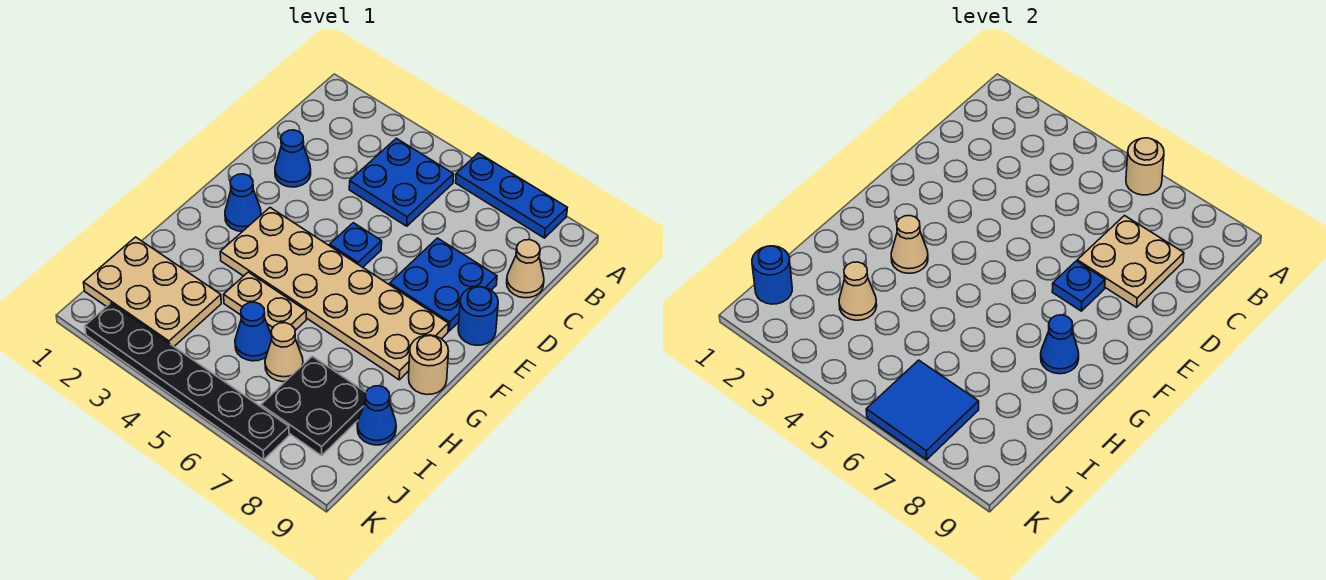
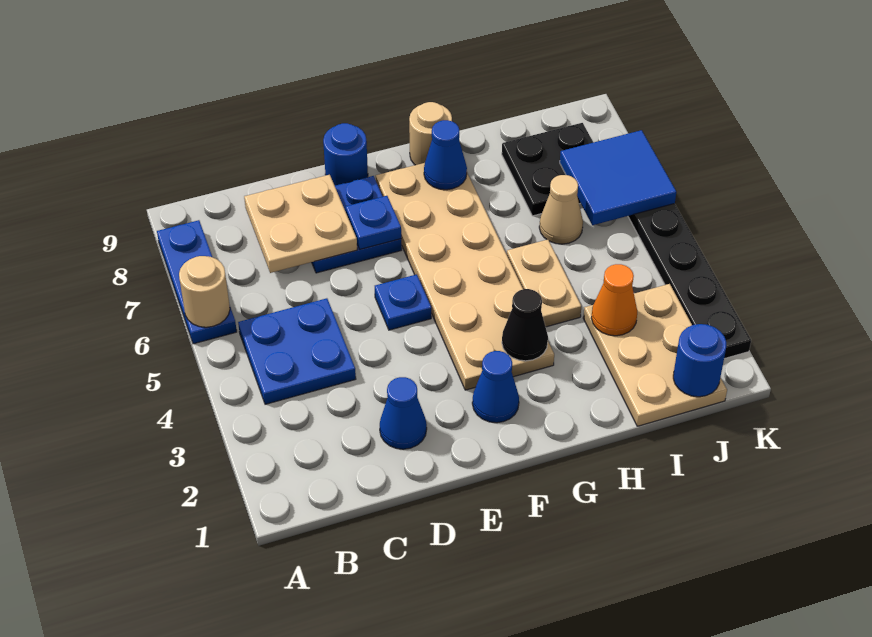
tan 1x1 cone [507,240,544,298] -> none
tan 1x1 cone [891,216,928,273] -> black 1x1 cone [502,289,548,361]
tan 1x1 cone [839,262,877,320] -> orange 1x1 cone [591,264,637,336]
blue 1x1 cone [235,302,272,361] -> none
blue 1x1 cone [357,386,396,445] -> none

